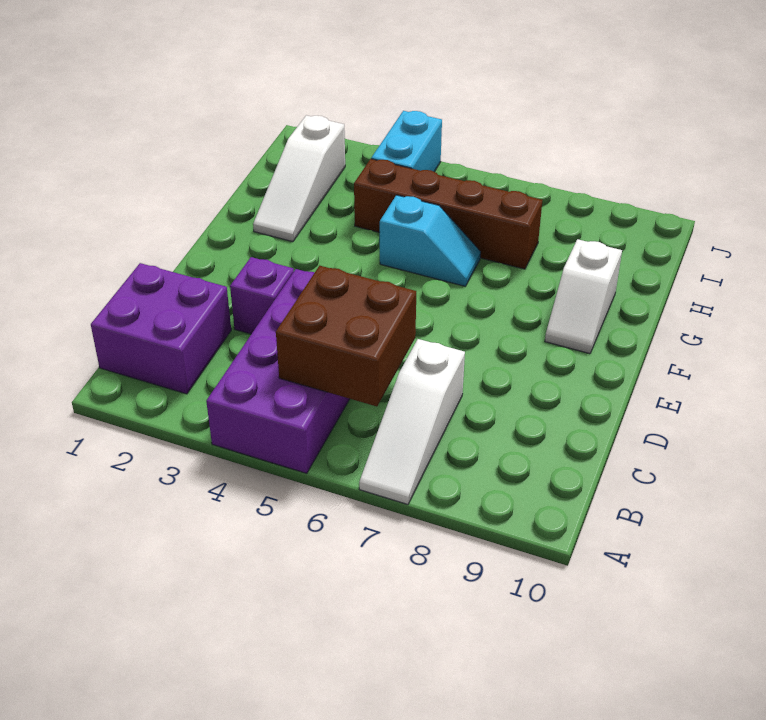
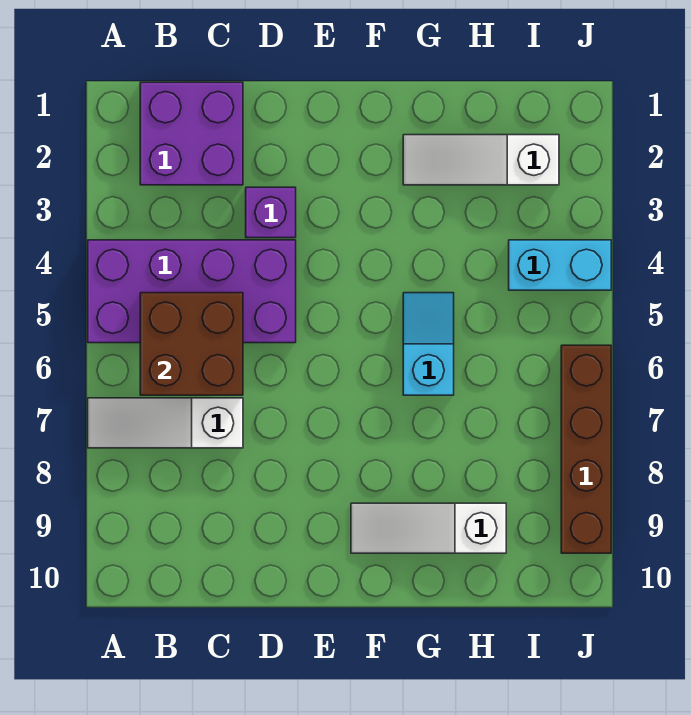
white 1x2 slope [545,239,622,354] -> white 1x3 slope [351,503,506,553]
cyan 1x2 slope [380,195,481,286] -> cyan 1x2 slope turned to [403,293,454,395]
brown 1x4 brick [354,159,542,269] -> brown 1x4 brick moved to [561,345,611,553]

